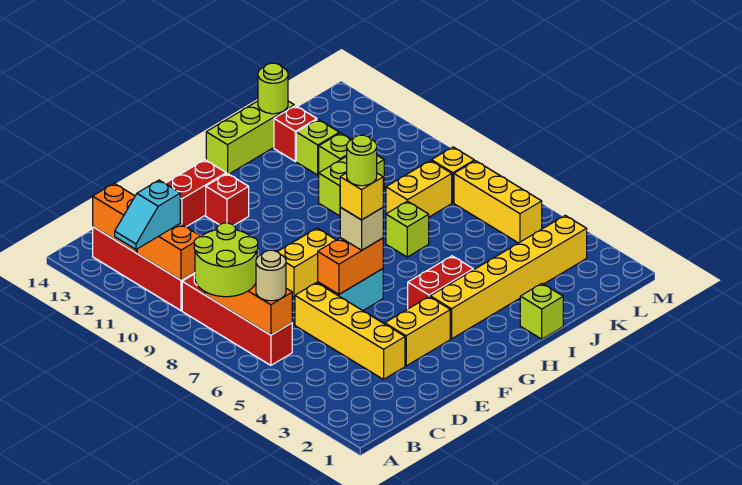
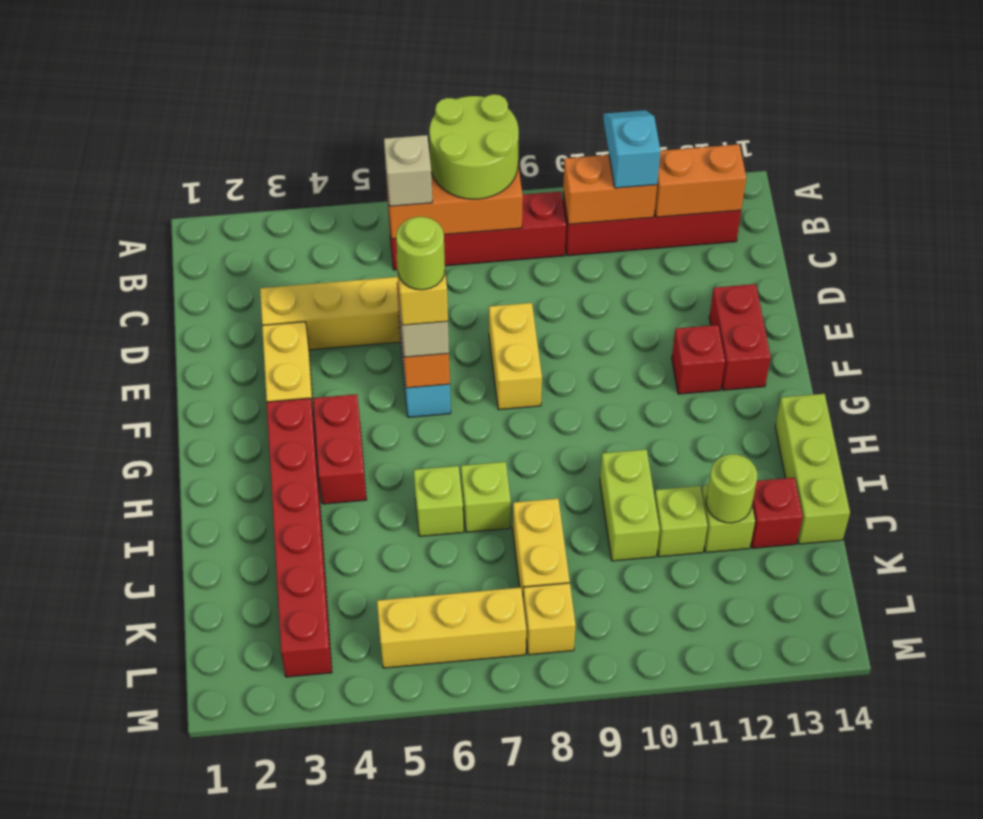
tan 1x1 round brick [256,250,286,301] -> tan 1x1 brick [384,135,432,206]
yellow 1x6 brick [430,215,587,339] -> red 1x6 brick [267,398,332,677]
lime 1x1 brick [520,284,563,339] -> lime 1x1 brick moved to [414,466,464,536]
lime 1x1 round brick [258,63,288,114] -> lime 1x1 round brick moved to [706,454,757,523]

